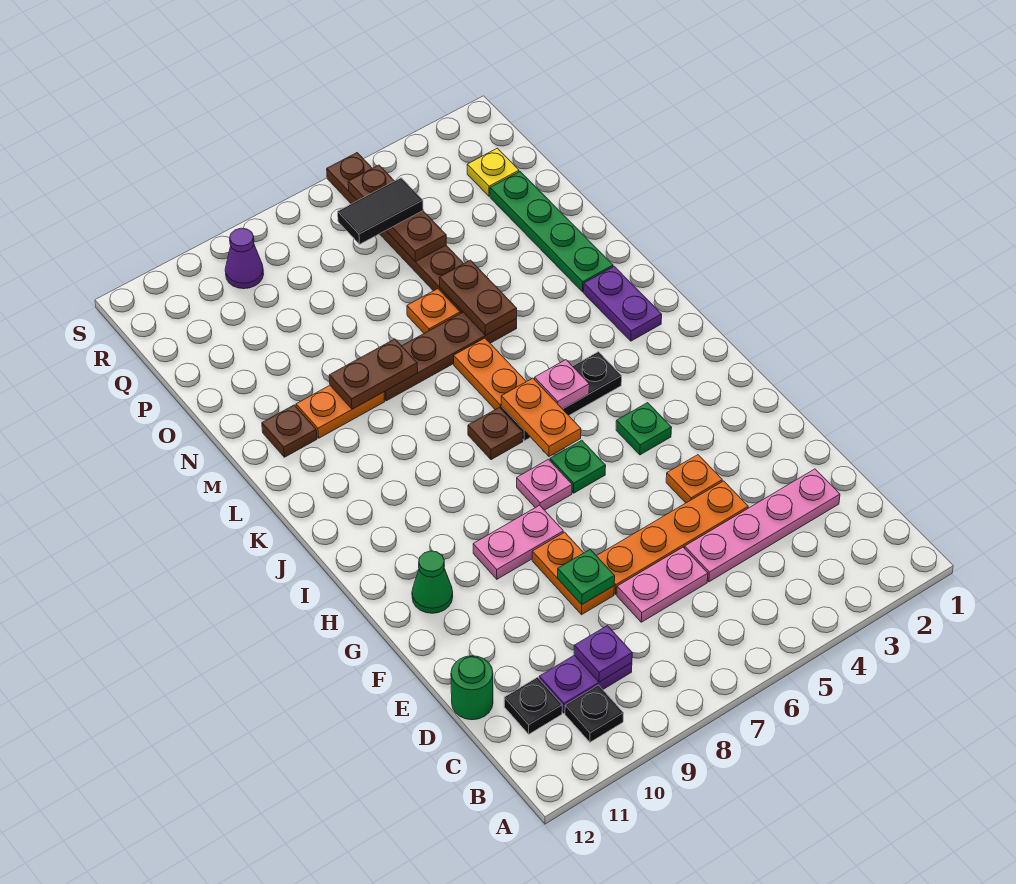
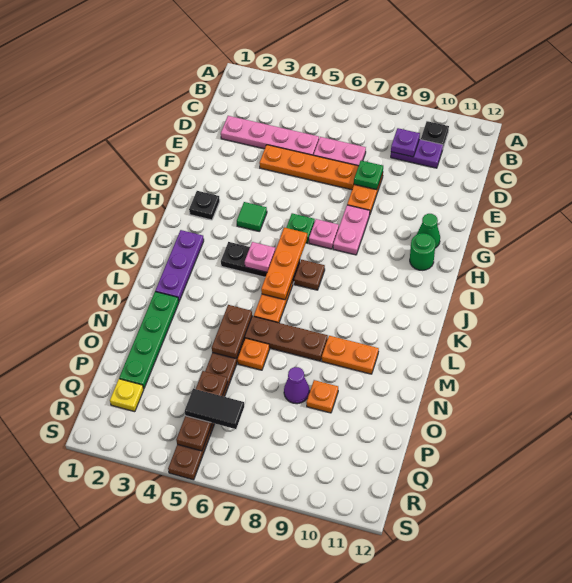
black 1x1 plate [504,677,562,734] -> black 1x1 plate moved to [189,191,220,220]
green 1x1 round brick [451,656,493,720] -> green 1x1 round brick moved to [410,233,436,270]
orange 1x1 plate [666,455,722,503] -> orange 1x1 plate moved to [306,380,338,413]
pink 1x2 plate [473,505,563,579] -> pink 1x2 plate turned to [333,205,370,255]
green 1x1 plate [616,403,672,455] -> green 1x1 tile [237,202,267,232]
orange 1x2 plate [501,378,581,456] -> orange 1x3 plate [261,228,307,300]
purple 1x2 plate [584,266,662,341] -> purple 1x3 plate [155,230,204,301]
brown 1x2 plate [329,339,418,409] -> none
brown 1x1 plate [262,405,317,457] -> none
purple 1x1 cone [225,228,264,289] -> purple 1x1 cone moved to [284,367,310,404]

